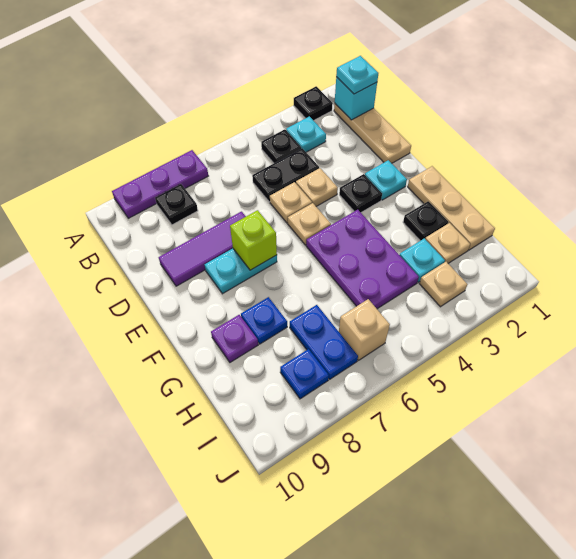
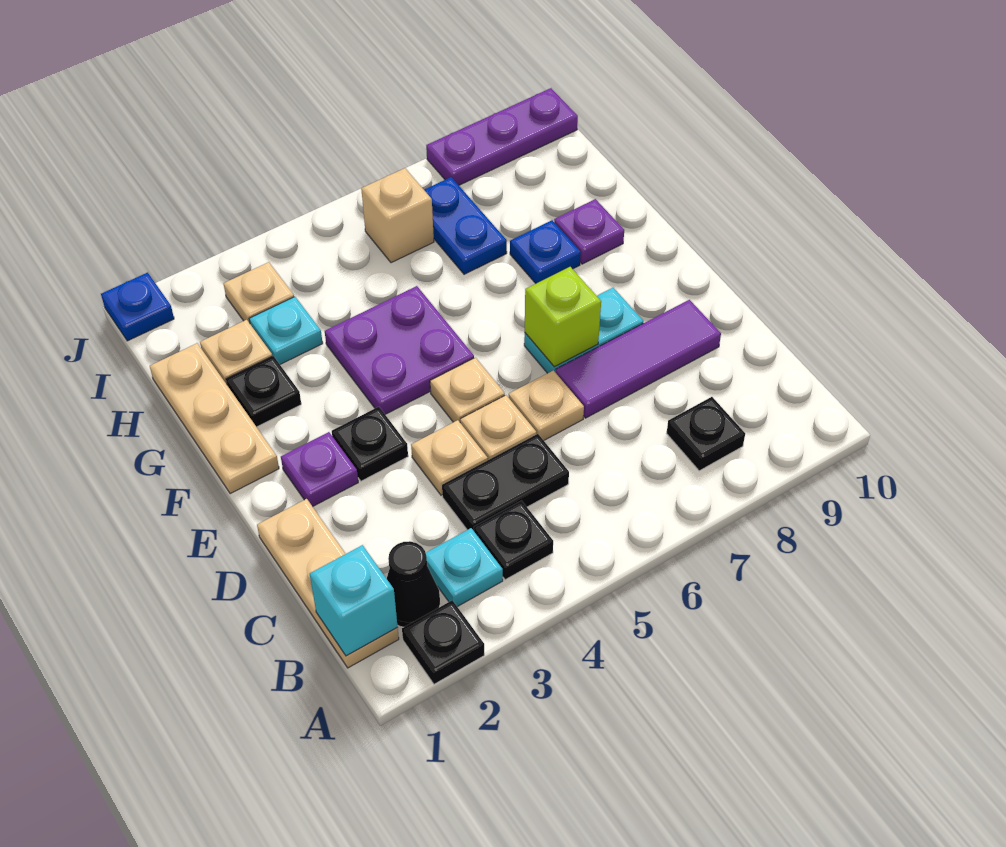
purple 1x3 plate [112,150,208,218] -> purple 1x3 plate moved to [426,88,578,185]
cyan 1x1 plate [336,56,378,94] -> none
none -> black 1x1 cone [387,541,440,627]
none -> tan 1x1 plate [509,370,584,440]
cyan 1x1 plate [365,160,407,200] -> purple 1x1 plate [281,432,358,507]
purple 2x3 plate [306,210,419,309] -> purple 2x2 plate [325,286,474,414]
blue 1x1 plate [280,349,329,399] -> blue 1x1 plate moved to [101,273,174,341]

